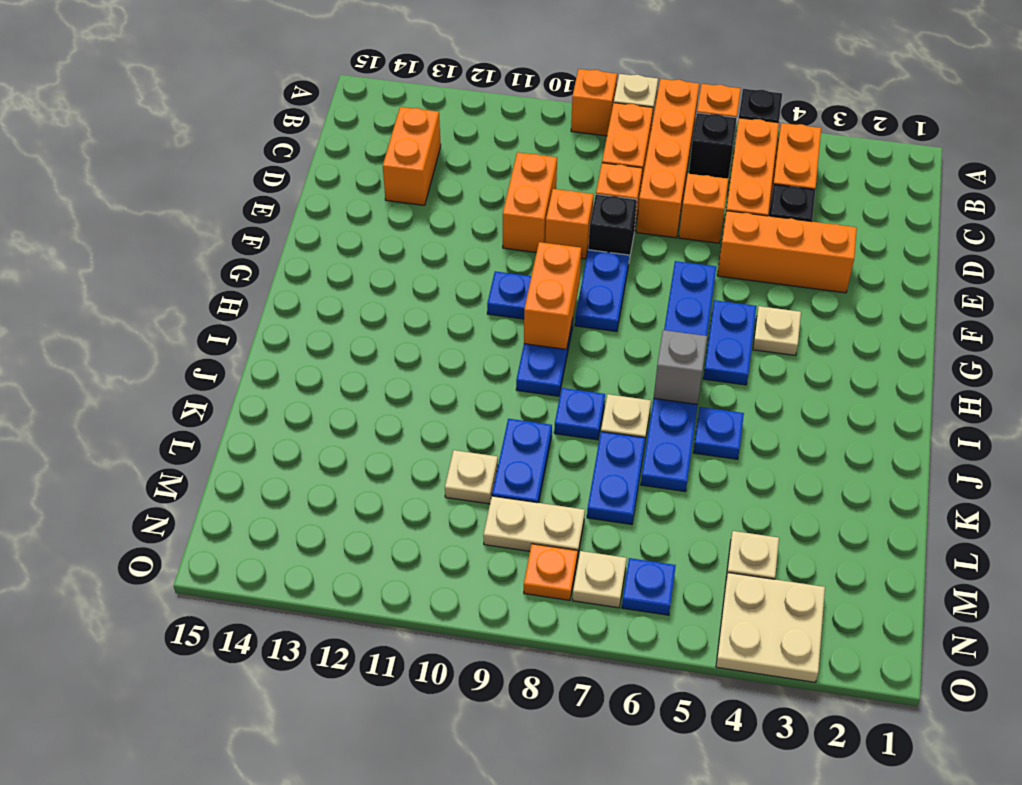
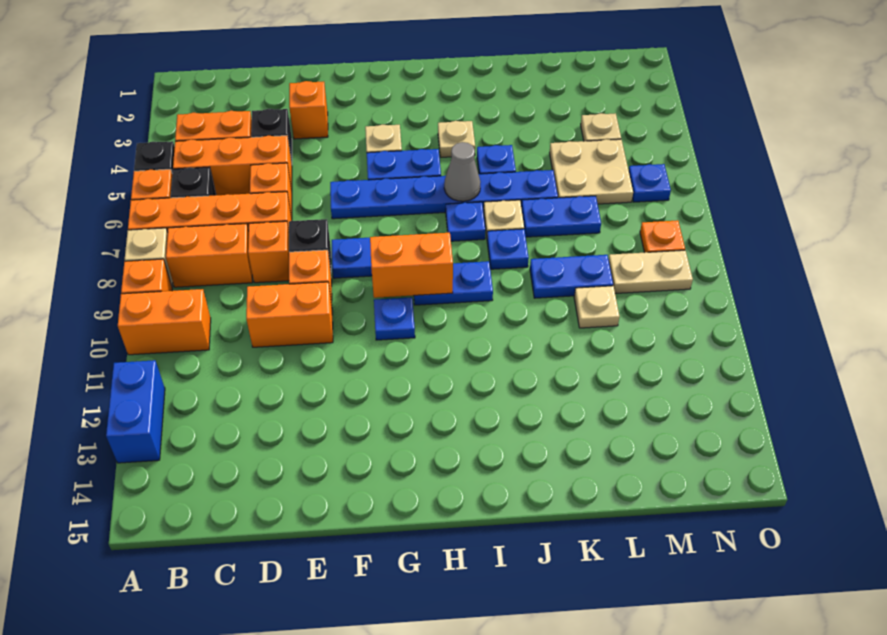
none -> blue 1x2 brick [106,360,165,463]
orange 1x2 brick [383,107,441,205] -> orange 1x2 brick moved to [118,289,211,355]
orange 1x3 brick [717,211,857,293] -> orange 1x1 brick [289,81,328,139]
grey 1x1 brick [654,330,707,404] -> grey 1x1 cone [444,142,480,201]
none -> blue 1x1 plate [446,202,485,241]
tan 1x2 plate [483,496,585,558] -> tan 1x2 plate turned to [608,250,693,294]
tan 2x2 plate [716,573,825,682] -> tan 2x2 plate moved to [550,139,633,204]
tan 1x1 plate [573,551,627,608] -> tan 1x1 plate moved to [438,121,475,157]

